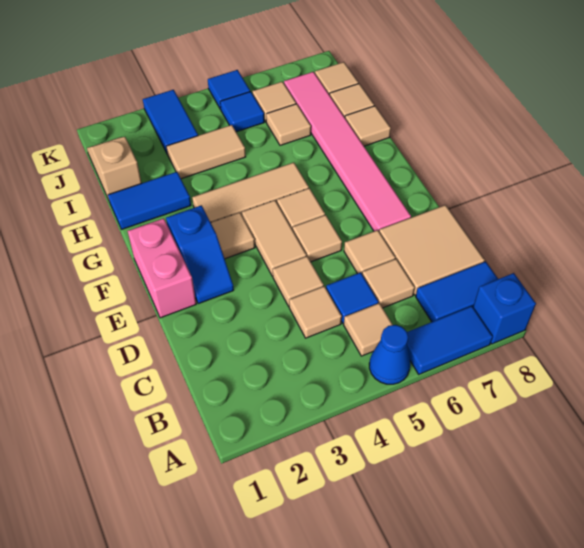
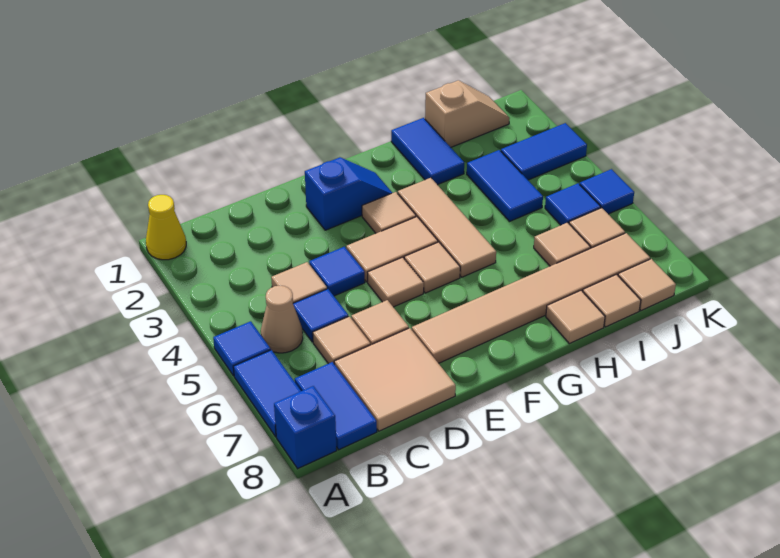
none -> yellow 1x1 cone [146,195,186,260]
blue 1x1 cone [369,325,410,384] -> blue 1x1 tile [213,321,271,376]
tan 1x1 tile [344,303,393,356] -> tan 1x1 cone [261,285,303,353]
tan 1x1 tile [273,256,324,306] -> blue 1x1 tile [309,247,365,296]
pink 1x2 brick [128,218,196,318] -> none
blue 1x2 slope [166,205,234,304] -> blue 1x2 slope turned to [305,157,392,230]
pink 1x6 tile [284,72,411,231] -> tan 1x6 tile [412,233,650,363]
tan 1x2 tile [166,125,246,179] -> blue 1x2 tile [467,150,543,221]

